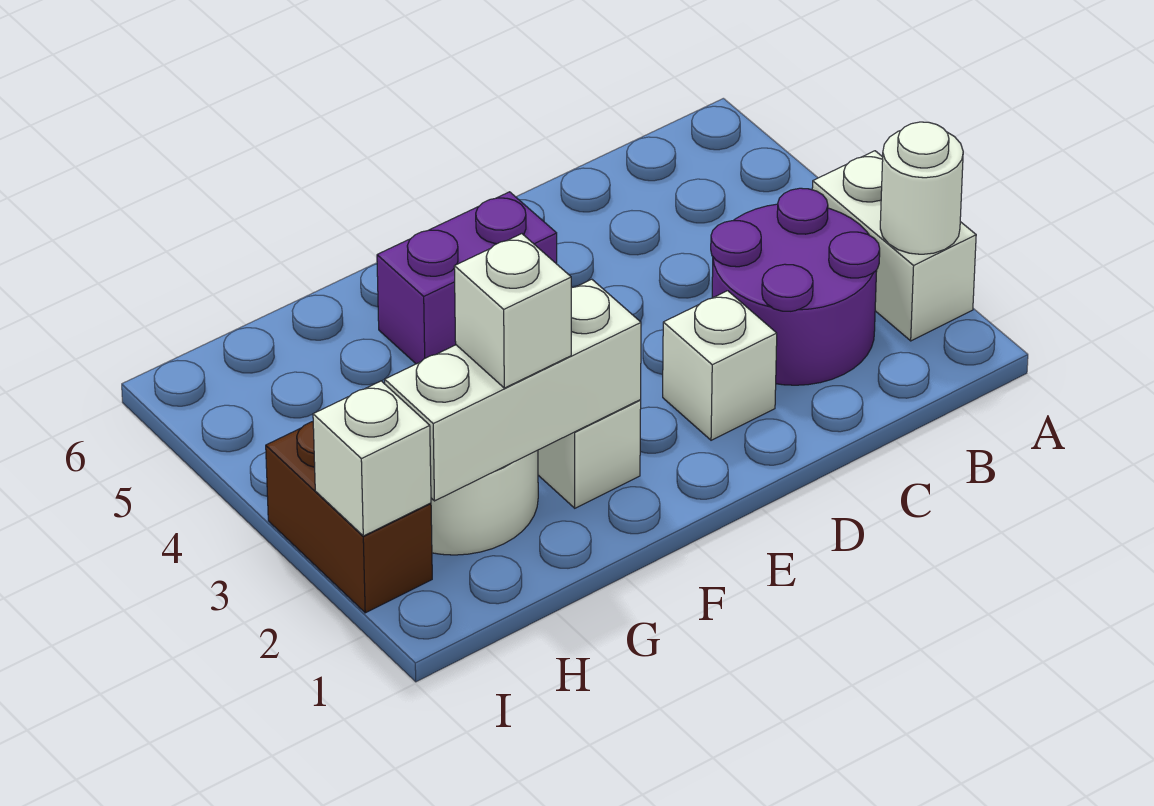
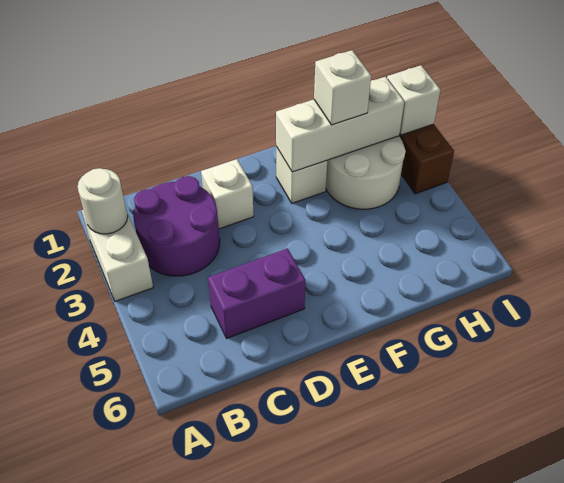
purple 1x2 brick [377,192,557,364] -> purple 1x2 brick moved to [208,248,306,338]

